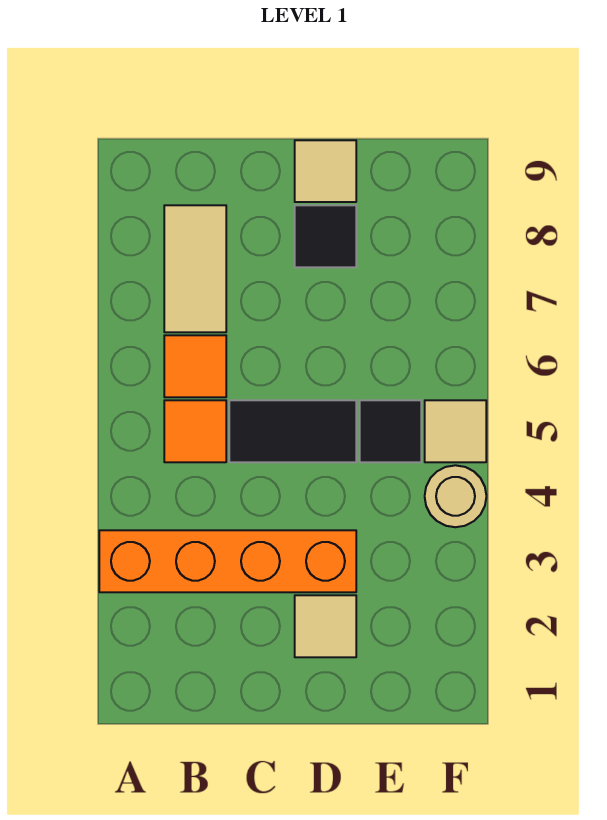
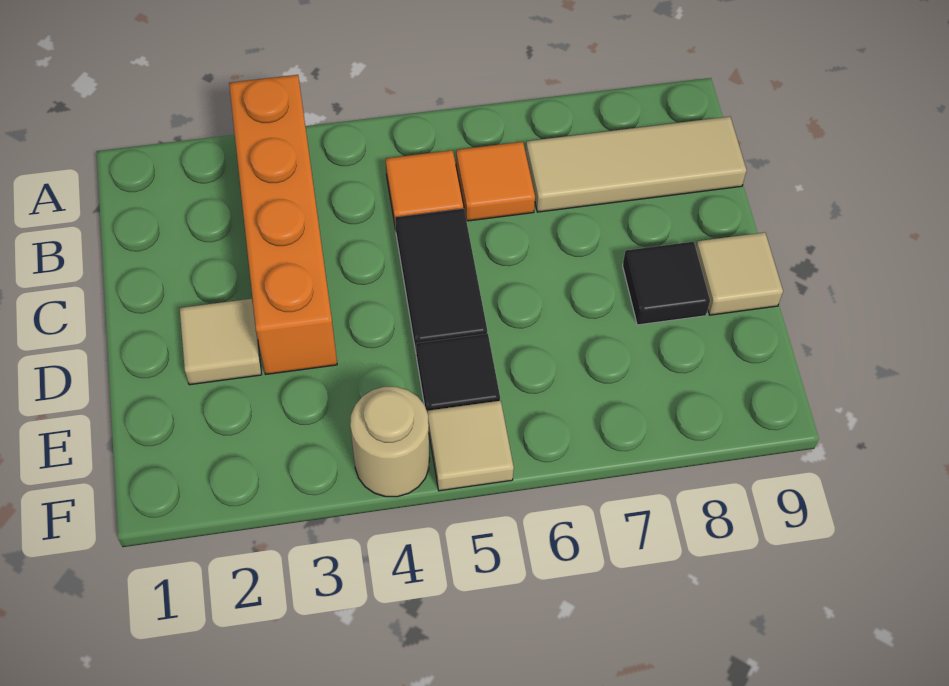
tan 1x2 tile [164,205,226,332] -> tan 1x3 tile [526,116,747,212]

